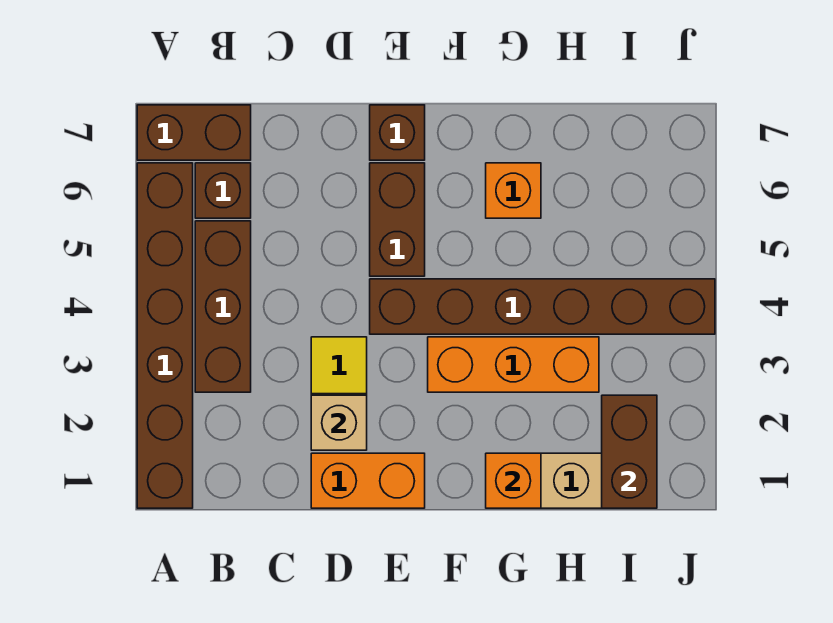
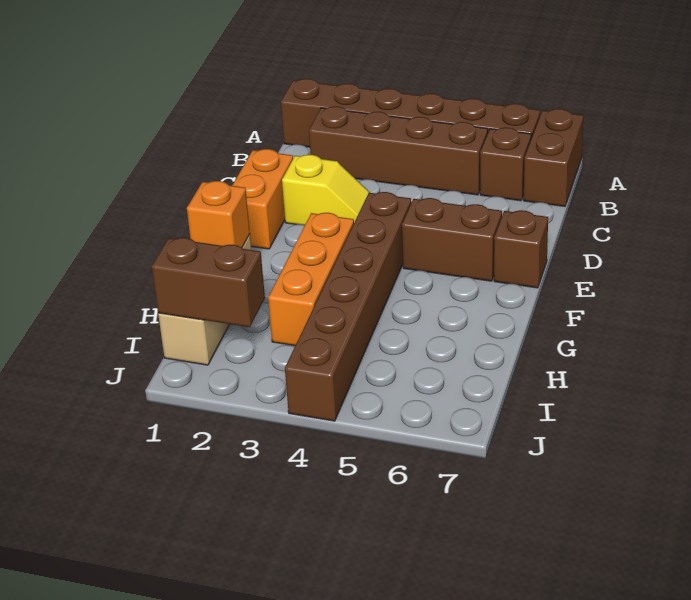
brown 1x3 brick [195,221,251,392] -> brown 1x4 brick [309,106,488,195]
tan 1x1 brick [311,395,367,450] -> none
orange 1x1 brick [486,163,541,218] -> none

